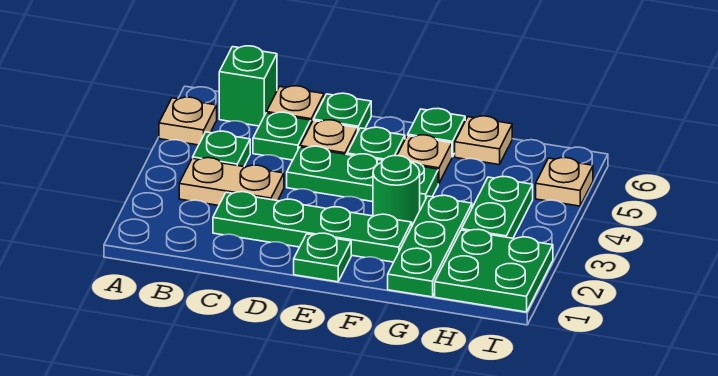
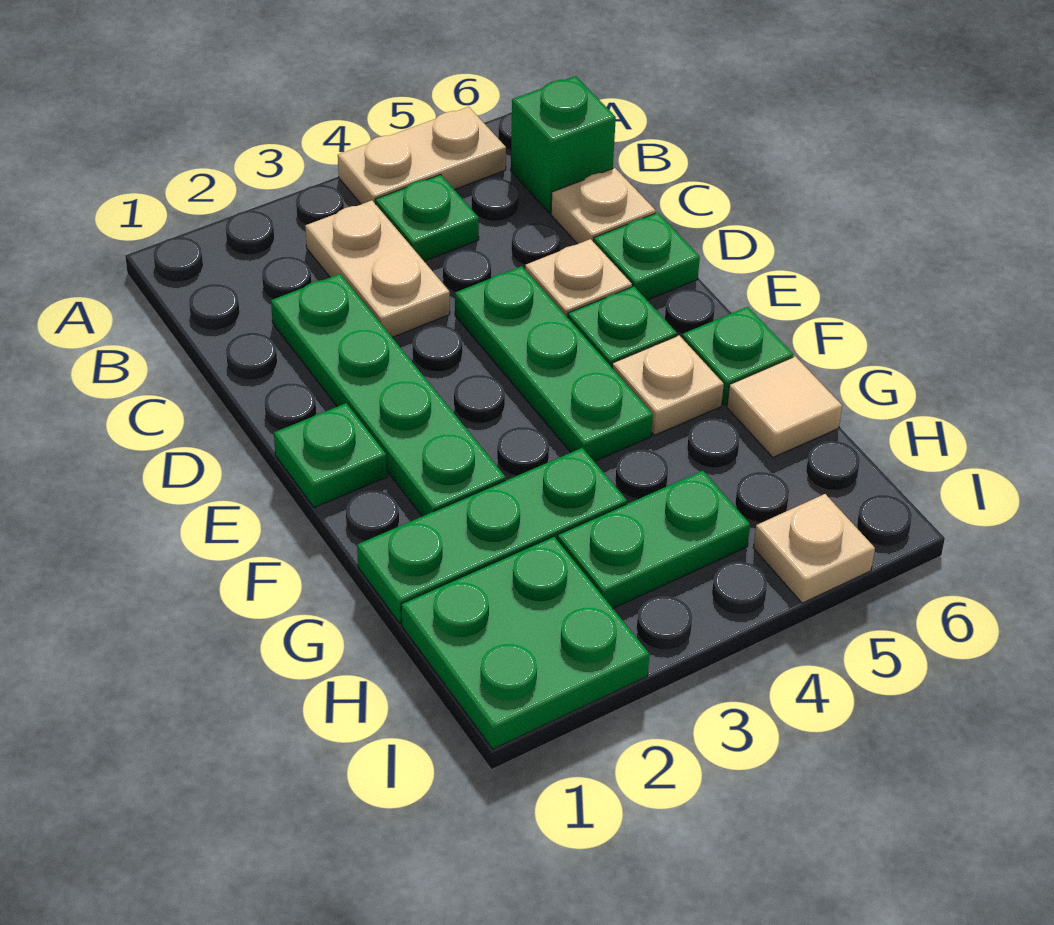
tan 1x1 plate [159,97,217,145] -> tan 1x2 plate [338,107,506,204]
green 1x1 plate [253,112,311,160] -> none
green 1x1 round brick [373,156,420,225] -> none
tan 1x1 plate [455,116,512,165] -> tan 1x1 tile [727,356,842,457]

